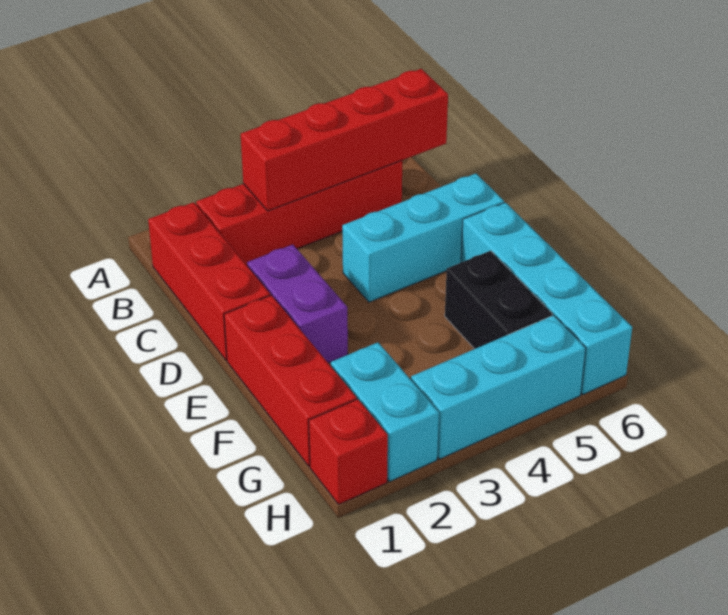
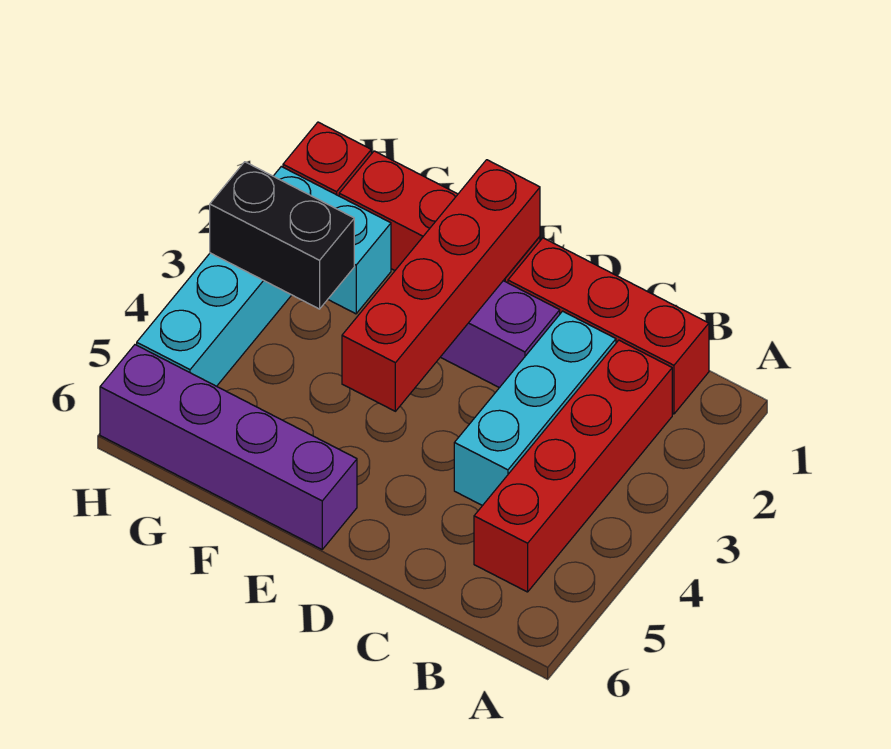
red 1x4 brick [241,69,448,211] -> red 1x4 brick moved to [342,160,540,411]
cyan 1x3 brick [342,174,504,302] -> cyan 1x3 brick moved to [454,311,616,506]
cyan 1x4 brick [461,202,632,394] -> purple 1x4 brick [100,345,357,549]
black 1x2 brick [445,251,552,349] -> black 1x2 brick moved to [210,162,354,309]

